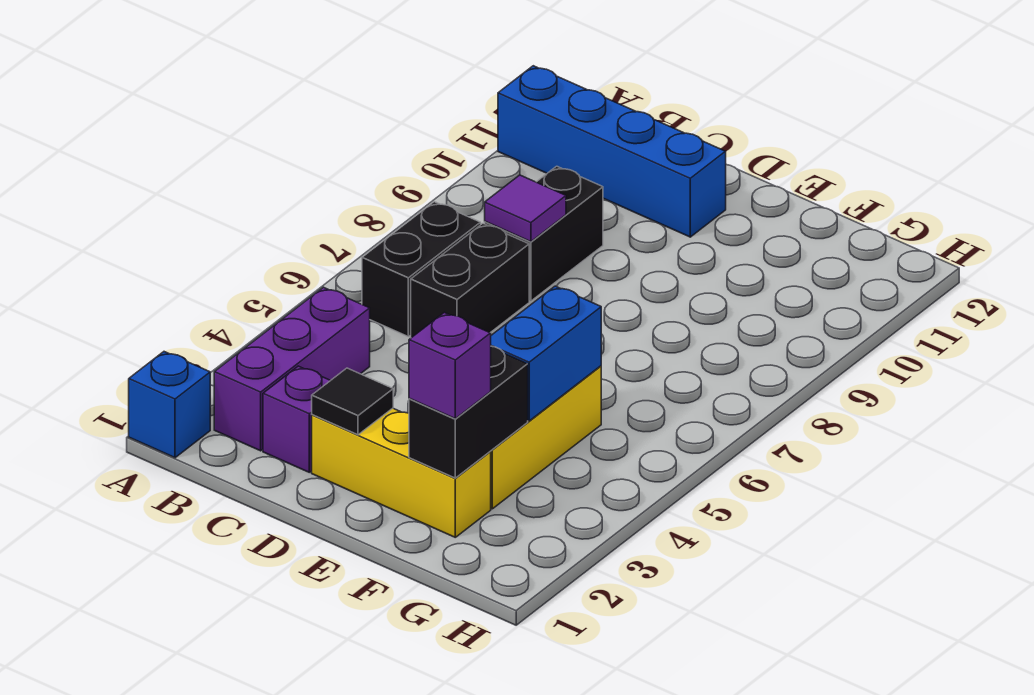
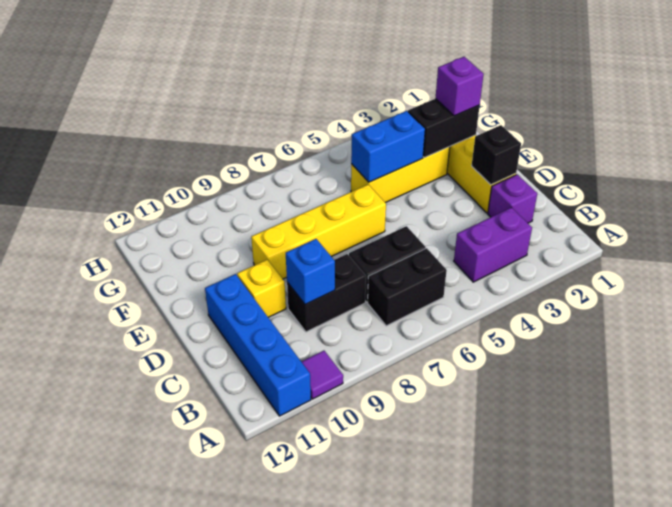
blue 1x1 brick [129,352,210,458] -> blue 1x1 brick moved to [286,239,335,305]
purple 1x3 brick [214,287,370,451] -> purple 1x2 brick [454,207,532,282]
purple 1x1 tile [485,175,566,242] -> purple 1x1 tile moved to [302,351,343,399]
black 1x1 tile [312,368,393,435] -> black 1x1 brick [472,125,521,185]
none -> yellow 1x1 brick [237,260,286,317]
none -> yellow 1x4 brick [251,185,386,279]

